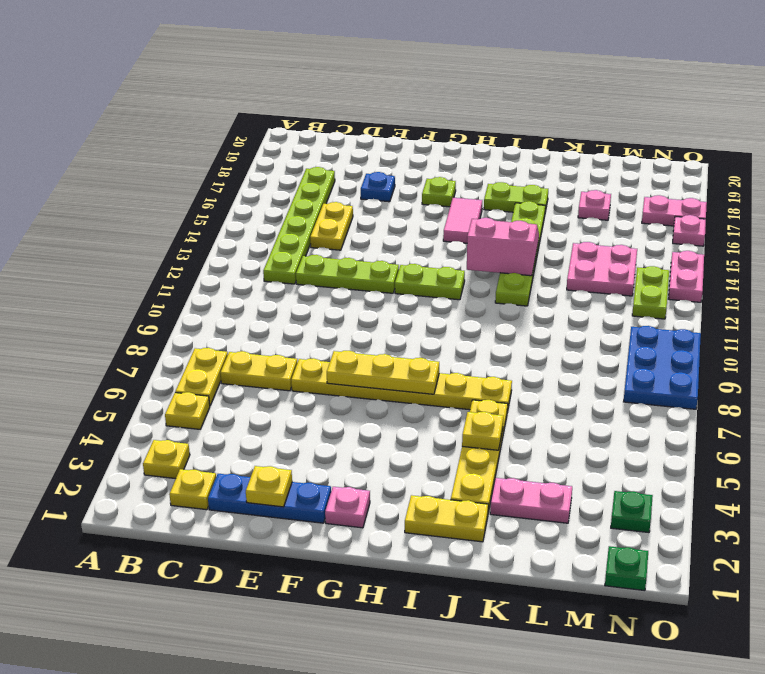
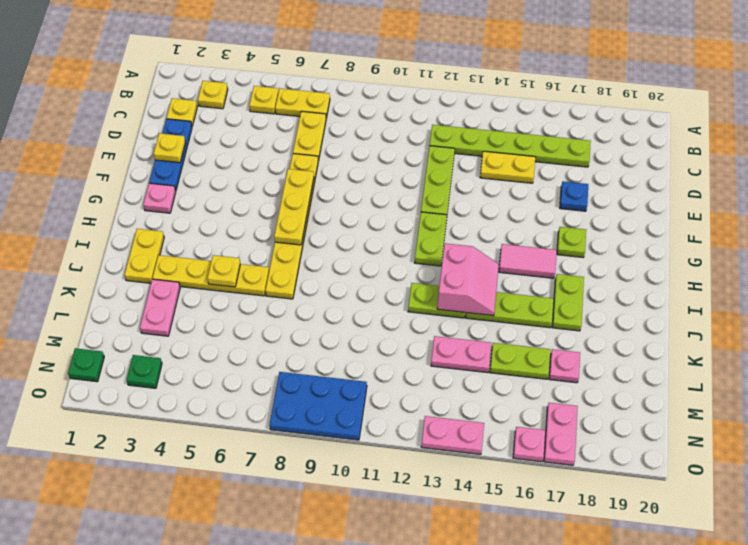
pink 2x2 plate [567,242,637,296] -> pink 1x2 plate [431,336,491,373]
lime 1x2 plate [632,266,669,319] -> lime 1x2 plate moved to [490,343,551,379]

